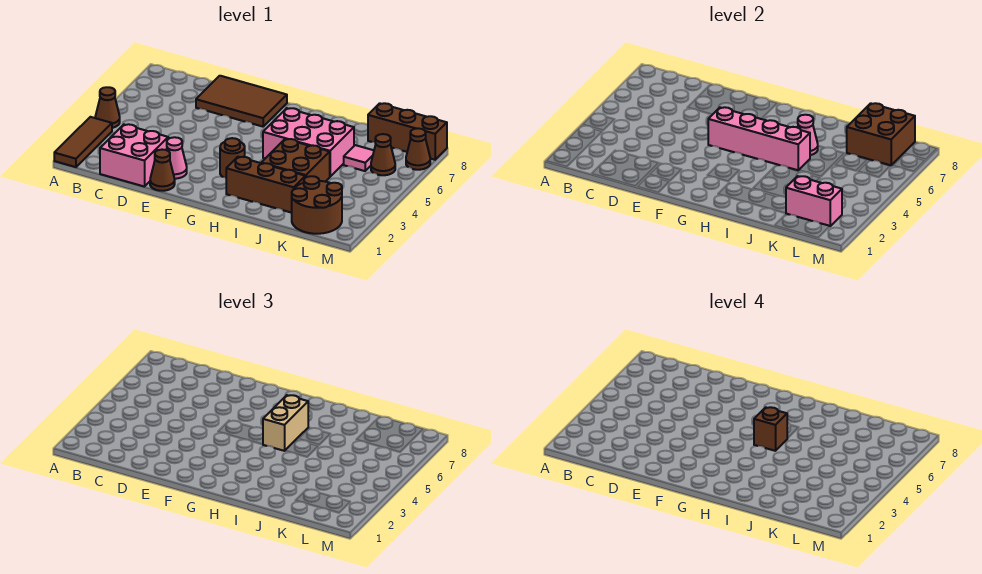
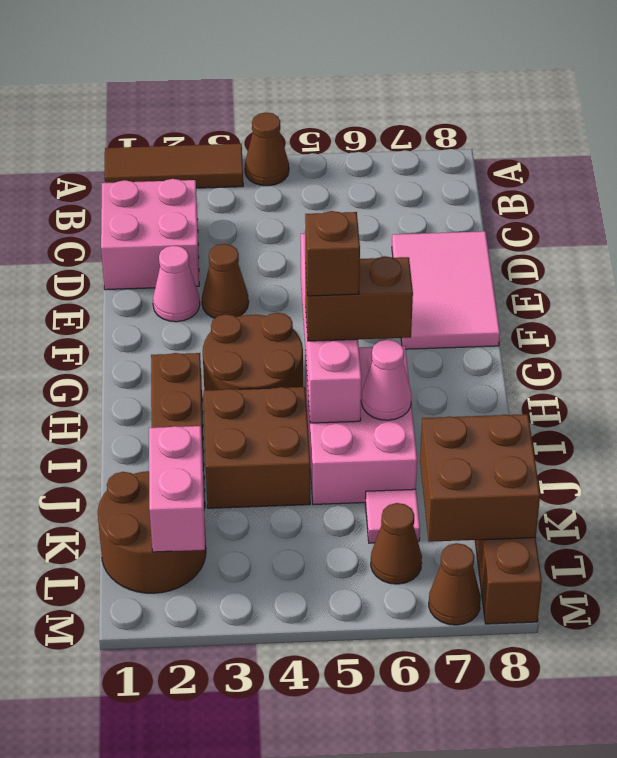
brown 2x3 tile [196,76,287,127] -> pink 2x3 tile [392,231,500,349]
brown 1x1 cone [150,150,175,191] -> brown 1x1 cone moved to [202,244,249,318]
brown 1x1 round brick [220,138,245,178] -> brown 2x2 round brick [203,313,303,390]
tan 1x2 brick [263,395,308,451] -> brown 1x2 brick [305,256,413,341]

